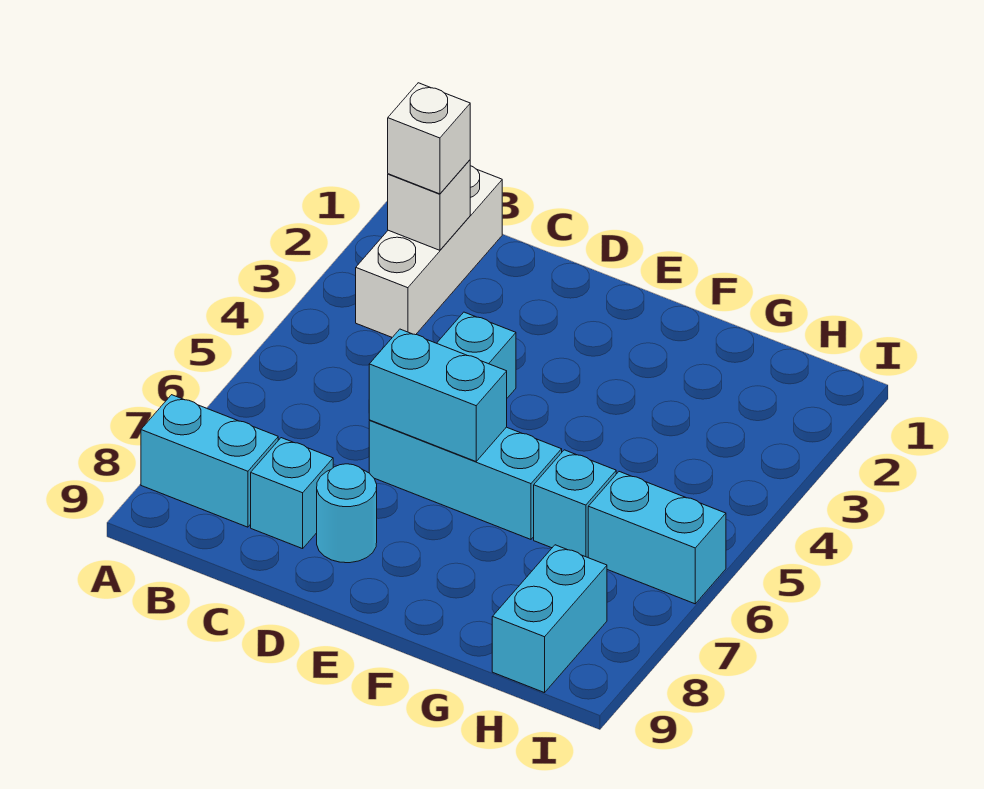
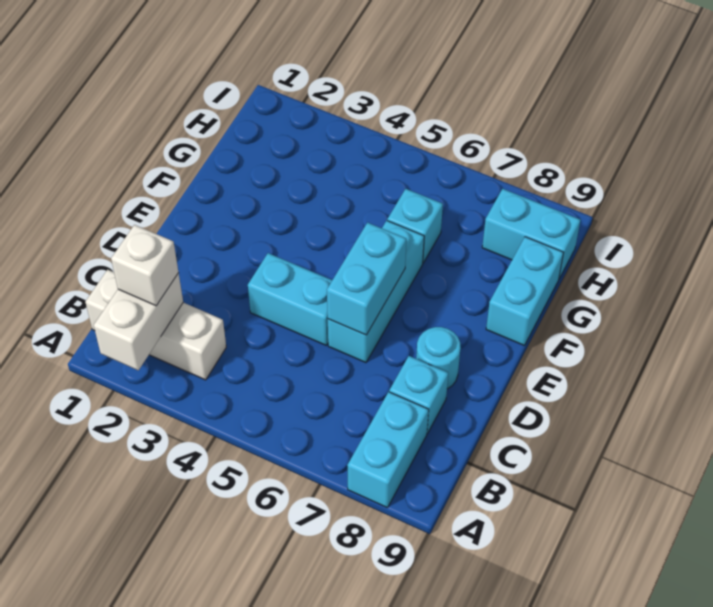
white 1x1 brick [388,160,470,250] -> white 1x2 brick [94,273,183,370]
cyan 1x2 brick [588,472,726,604] -> cyan 1x2 brick moved to [486,237,564,346]

